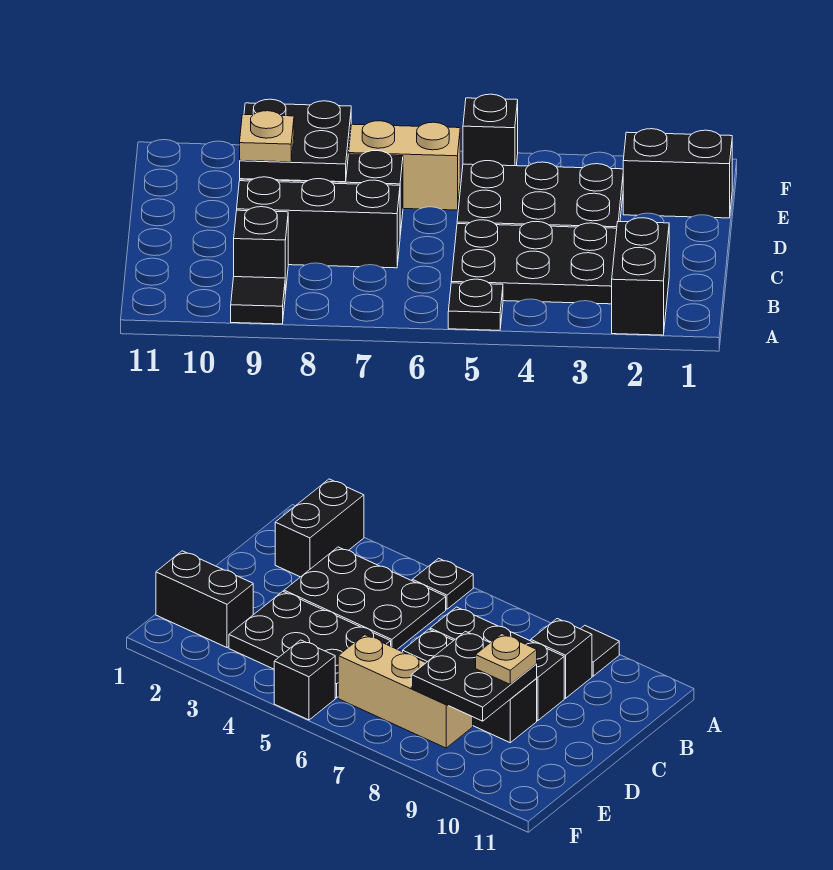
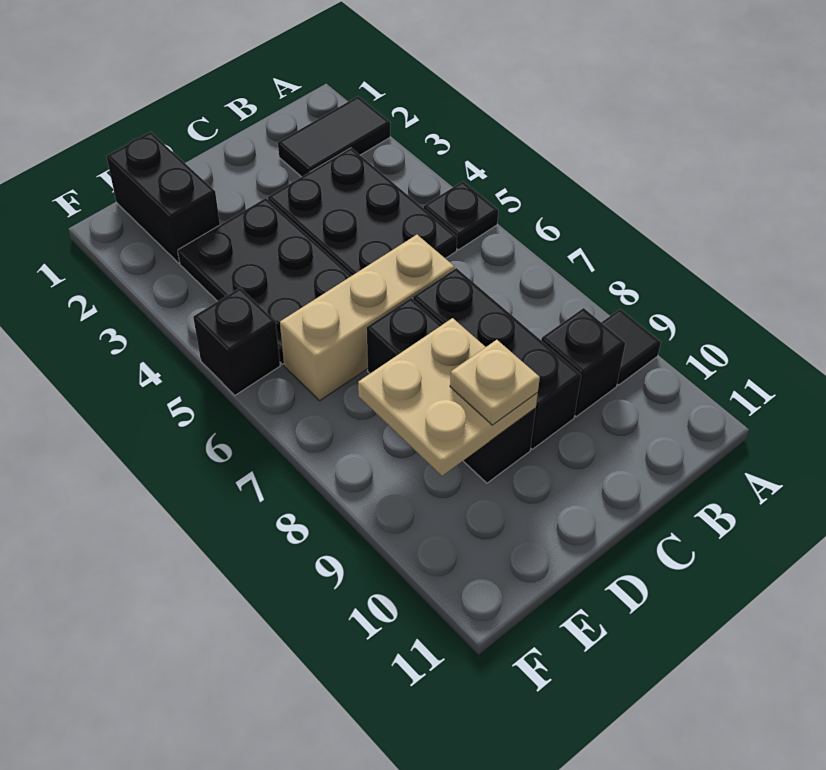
black 1x2 brick [612,218,669,335] -> black 1x2 tile [278,96,390,177]
black 2x2 plate [240,99,351,182] -> tan 2x2 plate [358,318,538,476]
tan 1x3 brick [349,121,460,210] -> tan 1x3 brick turned to [280,235,454,401]

